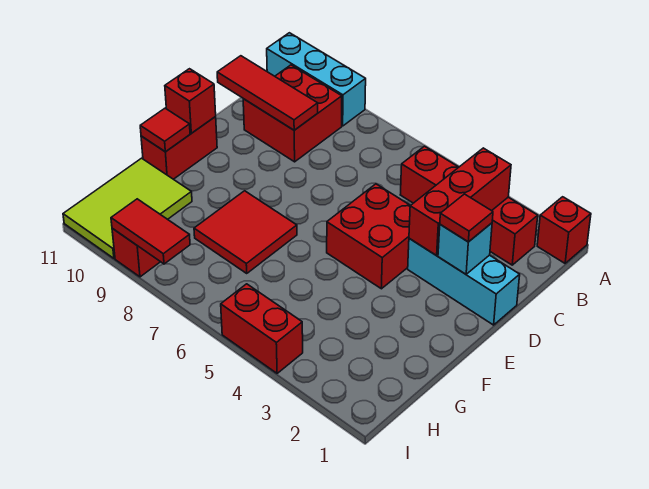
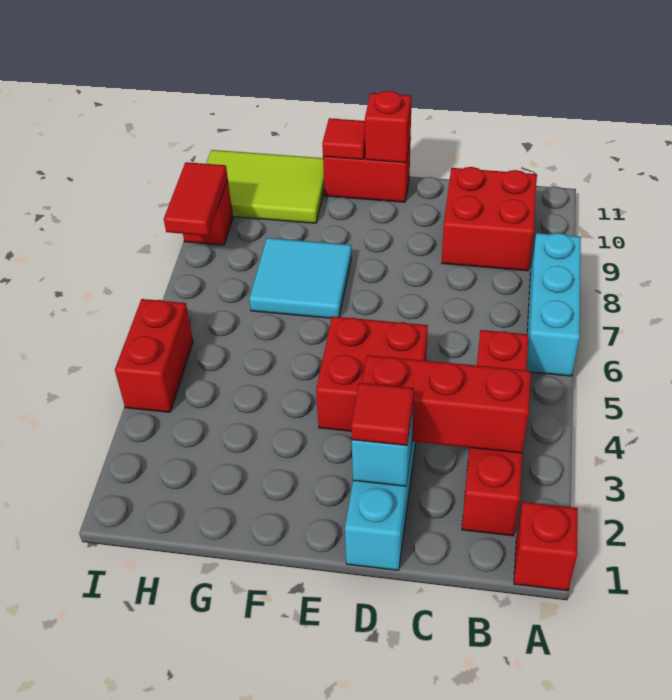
cyan 1x3 brick [267,33,366,126] -> cyan 1x3 brick moved to [527,233,581,376]
red 1x3 tile [217,56,318,130] -> none
red 2x2 tile [194,191,297,273] -> cyan 2x2 tile [249,238,352,318]

